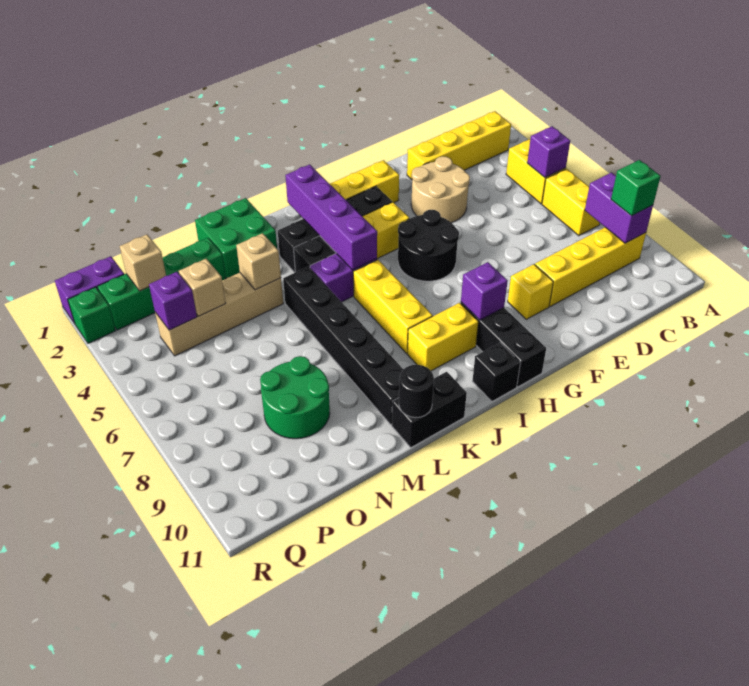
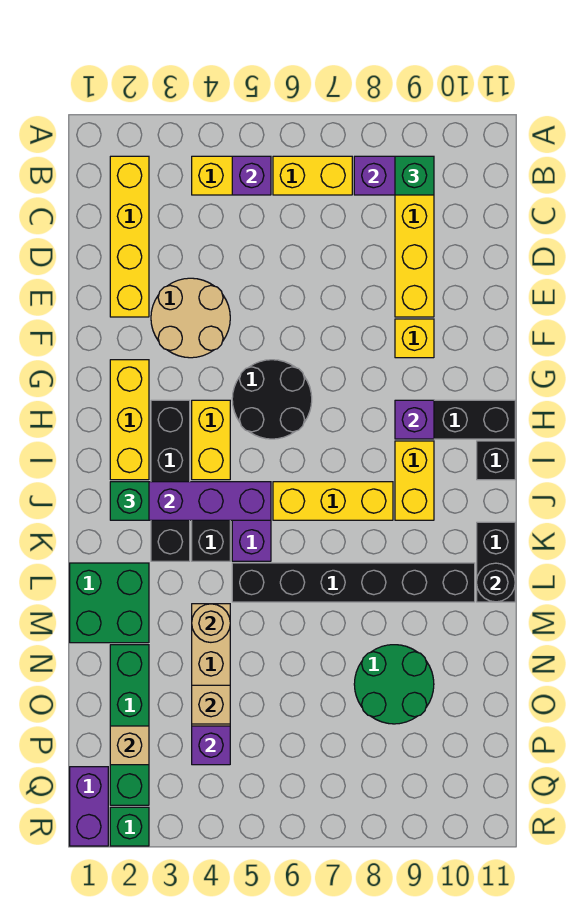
none -> green 1x1 brick [110,482,149,520]
tan 1x1 brick [236,233,281,290] -> tan 1x1 round brick [192,604,230,642]

